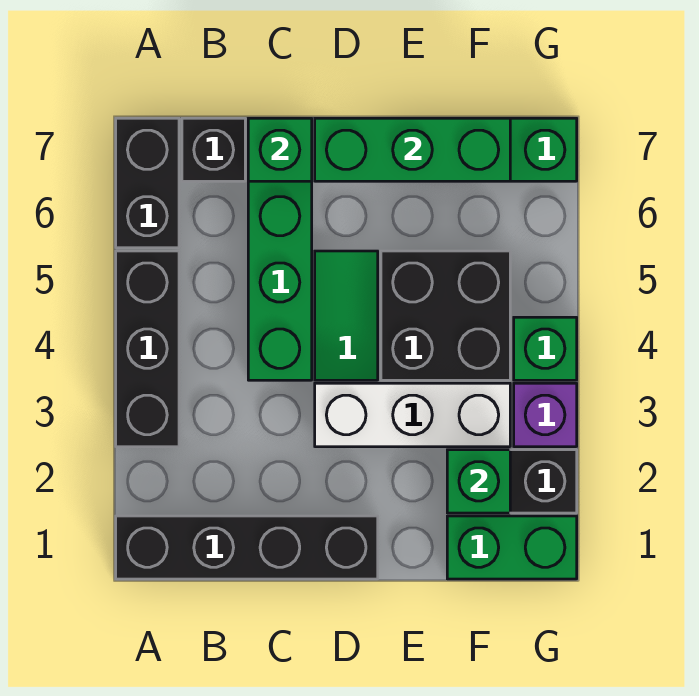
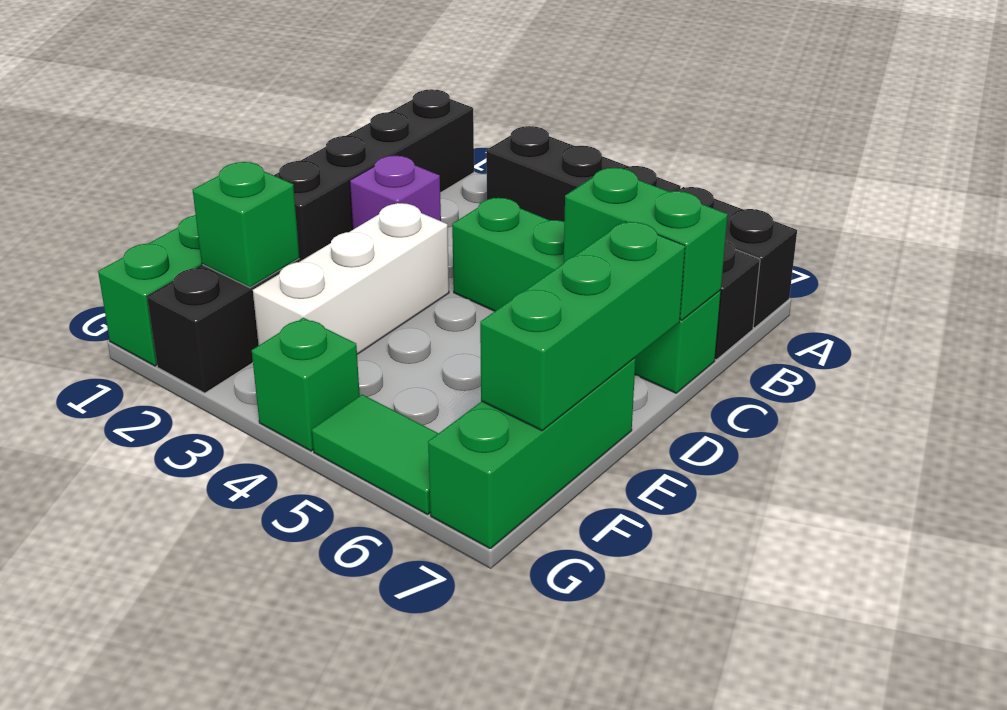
green 1x1 brick [248,118,312,181] -> green 1x2 brick [564,168,728,320]
green 1x2 tile [315,251,378,380] -> green 1x2 tile moved to [312,394,438,514]
black 2x2 brick [381,251,510,380] -> none
purple 1x1 brick [514,383,577,447] -> purple 1x1 brick moved to [350,156,441,229]

